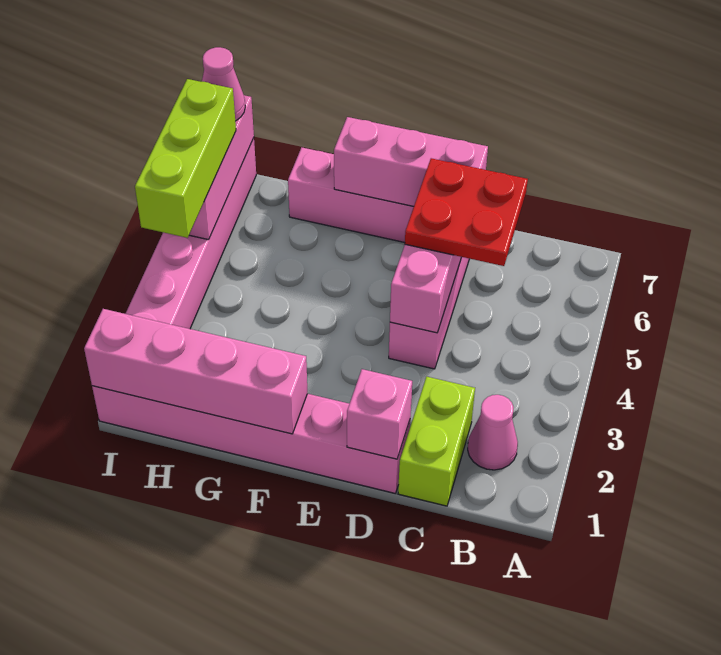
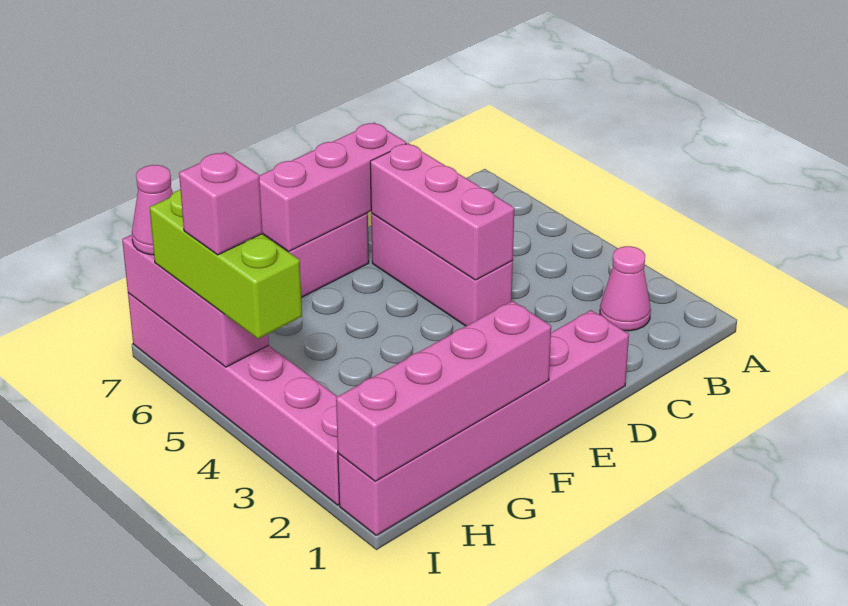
lime 1x2 brick [398,377,475,506] -> none
red 2x2 plate [405,158,528,266] -> none
pink 1x1 brick [347,369,412,459] -> pink 1x1 brick moved to [179,152,263,255]

